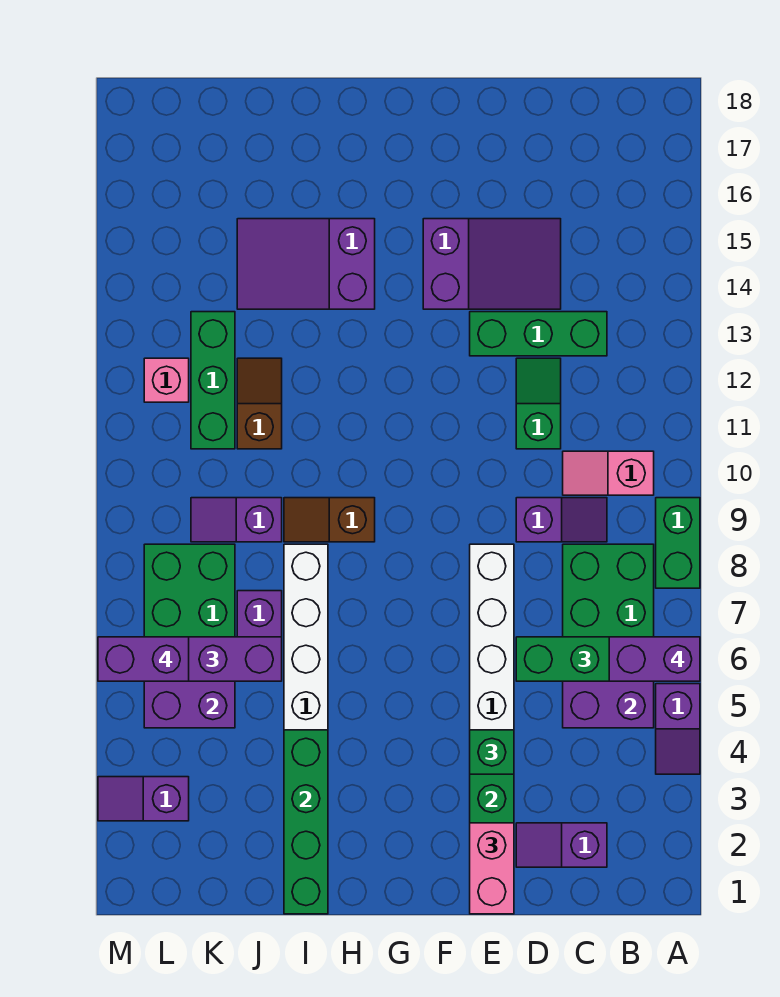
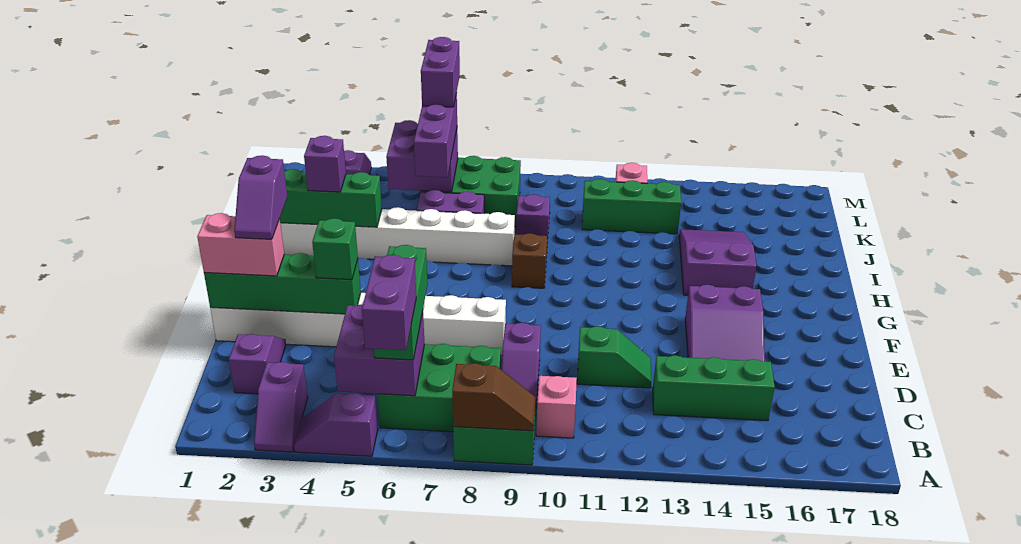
none -> purple 1x2 slope [254,362,308,452]
green 1x3 brick [470,312,607,356] -> green 1x3 brick turned to [653,355,775,421]
none -> purple 1x2 slope [234,155,287,239]
none -> purple 1x1 brick [304,136,346,192]
brown 1x2 slope [237,358,282,449] -> brown 1x2 slope moved to [452,363,536,431]

